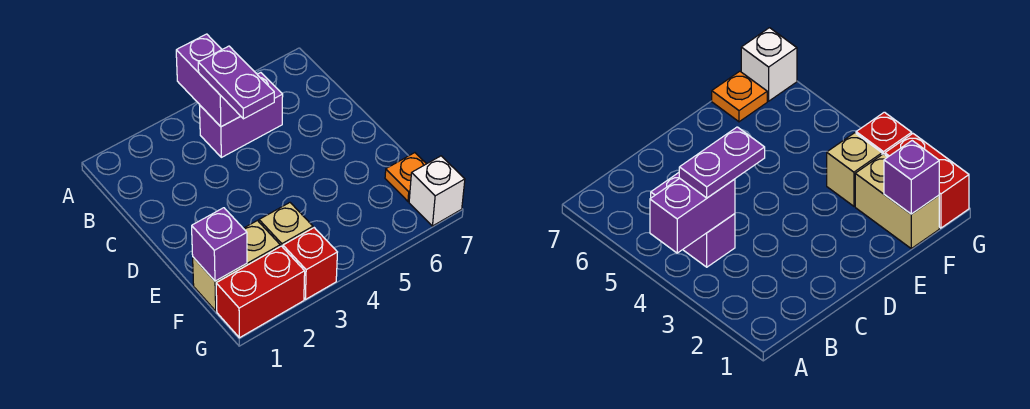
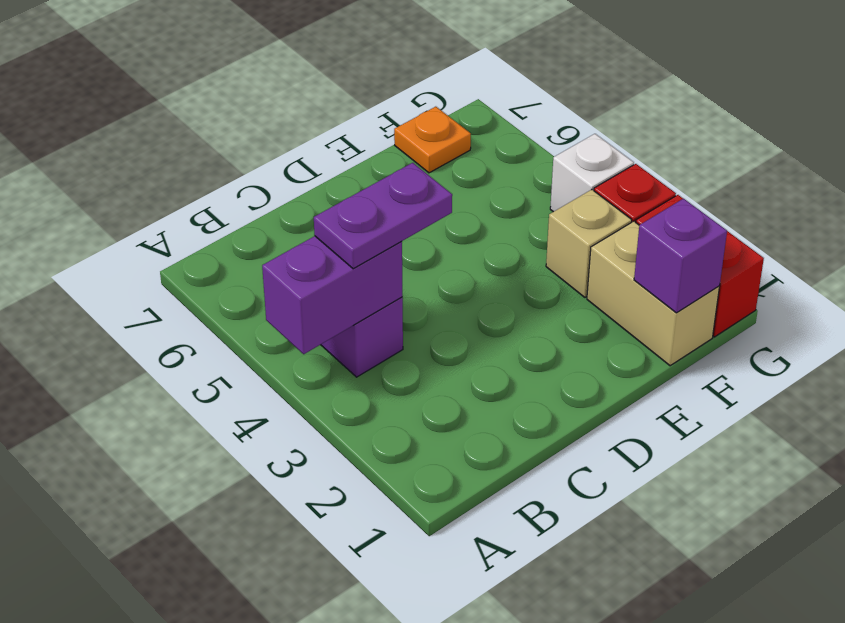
white 1x1 brick [409,156,465,226] -> white 1x1 brick moved to [550,134,634,212]

